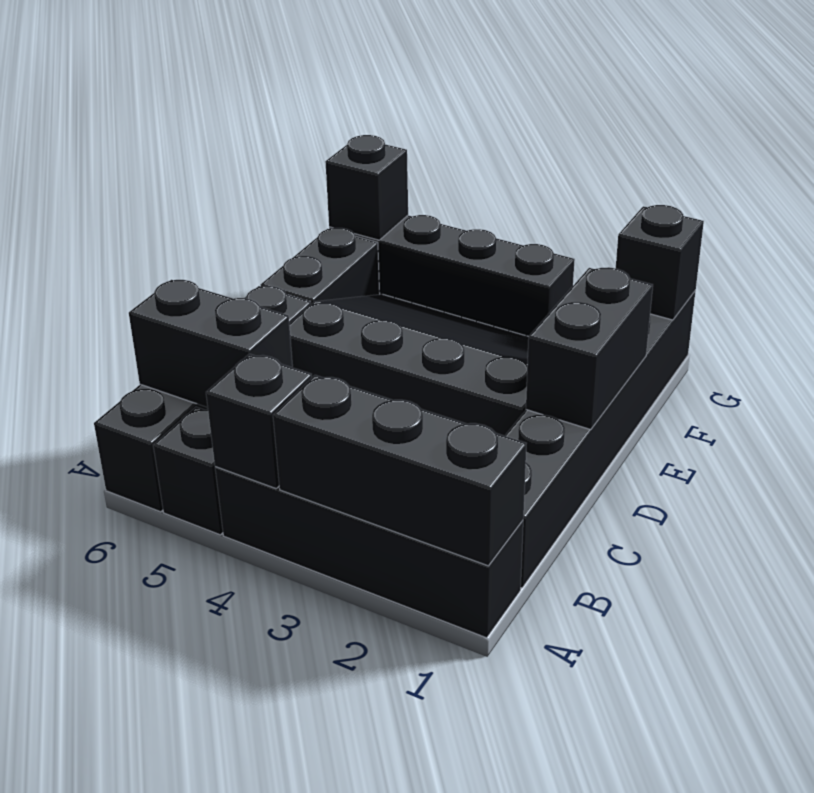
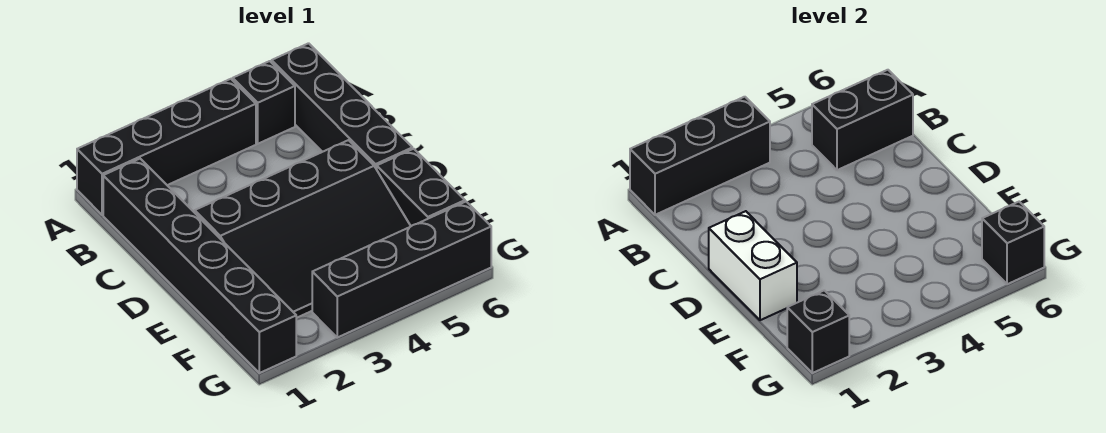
black 1x1 brick [206,354,312,489] -> none
black 1x2 brick [526,267,653,429] -> white 1x2 brick [709,211,797,320]

